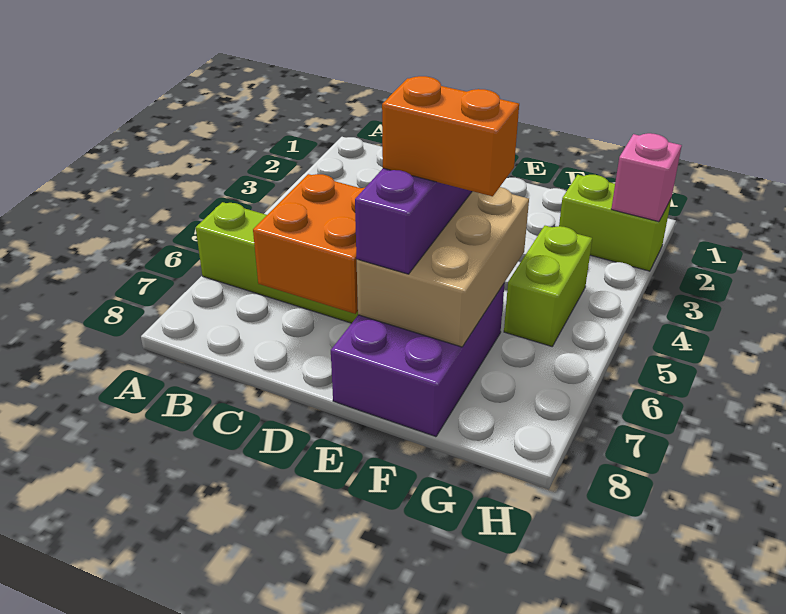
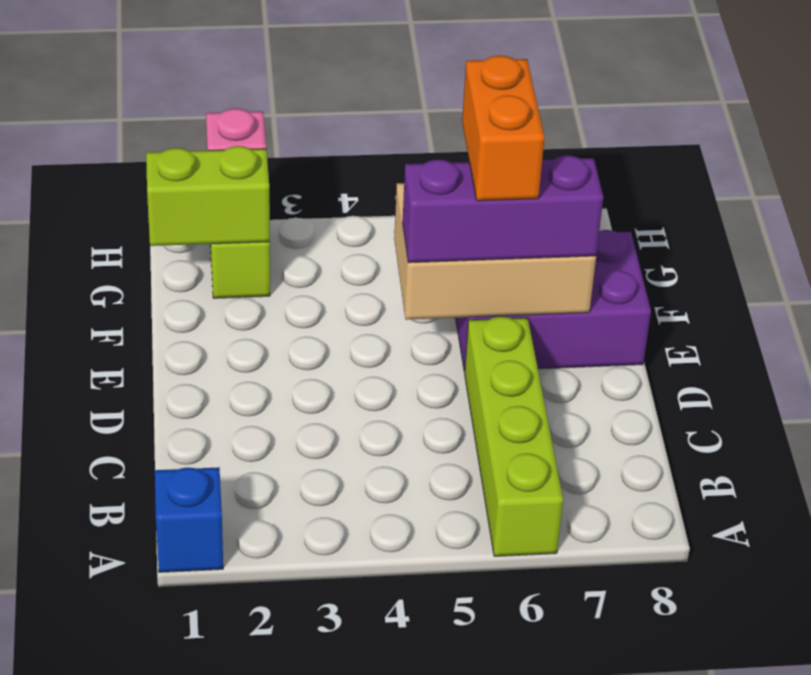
none -> blue 1x1 brick [155,467,223,572]
orange 2x2 brick [253,174,365,314] -> none
lime 1x2 brick [504,226,592,346] -> lime 1x2 brick moved to [146,146,270,246]

